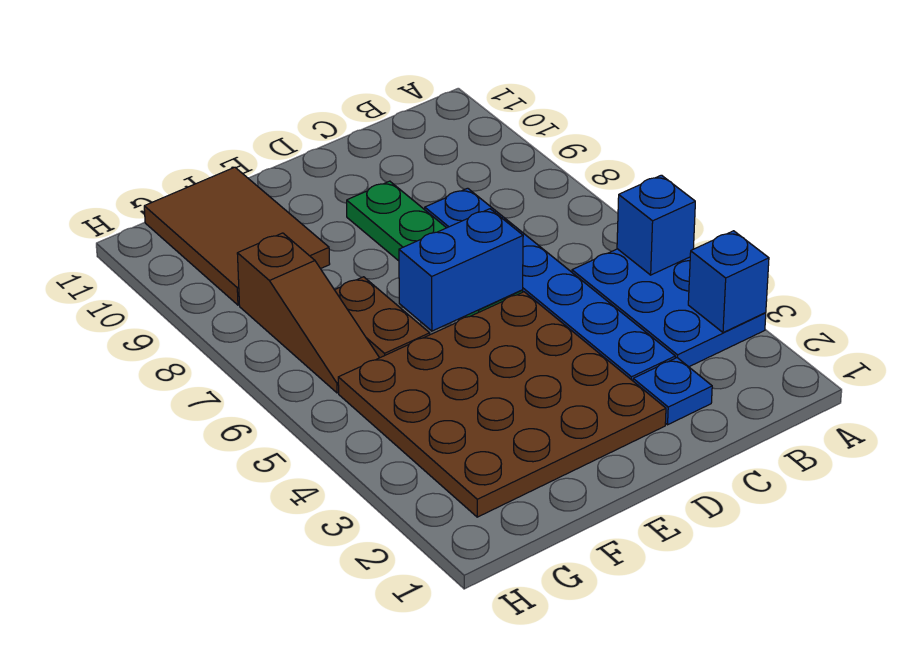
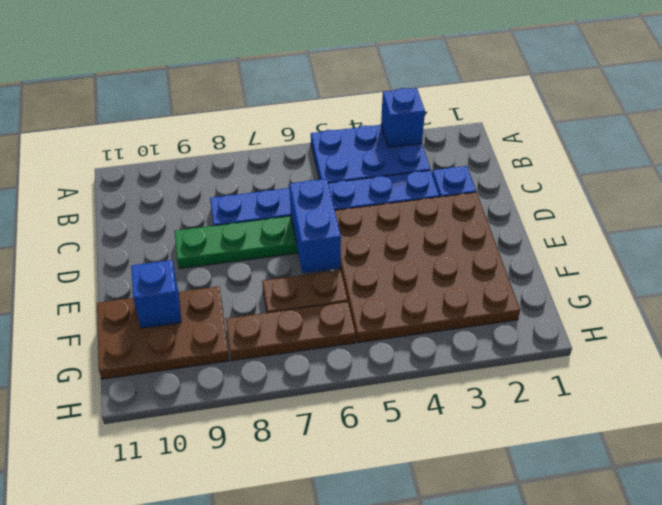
blue 1x1 brick [617,175,695,275] -> blue 1x1 brick moved to [131,260,181,328]
brown 2x3 tile [144,167,330,305] -> brown 2x3 plate [97,286,229,379]
brown 1x3 slope [237,233,379,393] -> brown 1x3 plate [226,302,356,361]

